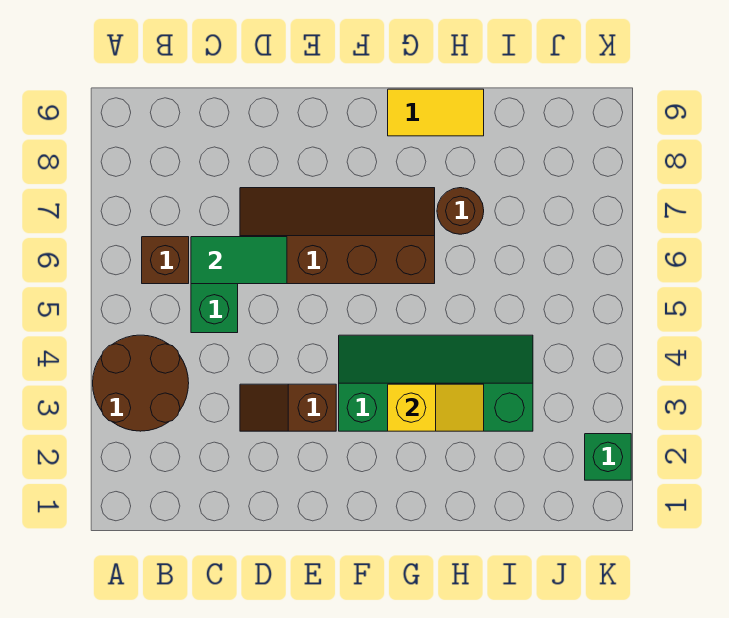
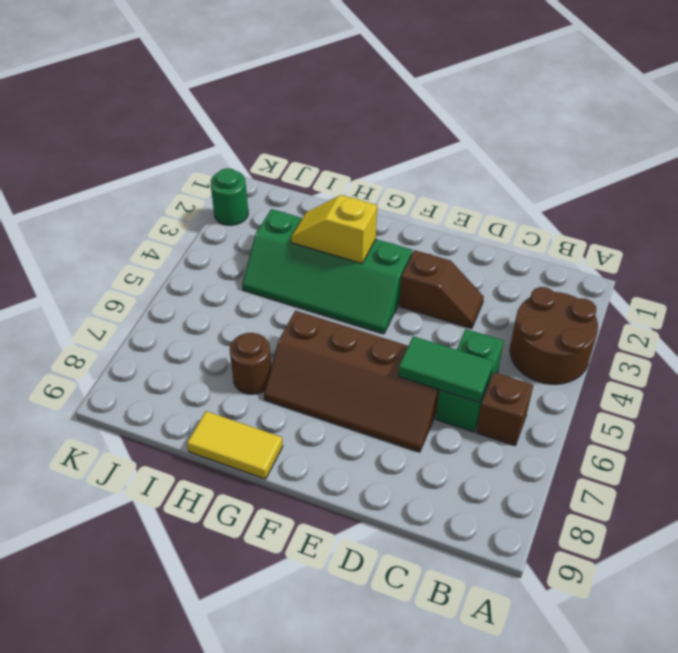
green 1x1 brick [585,434,631,480] -> green 1x1 round brick [211,168,248,225]

